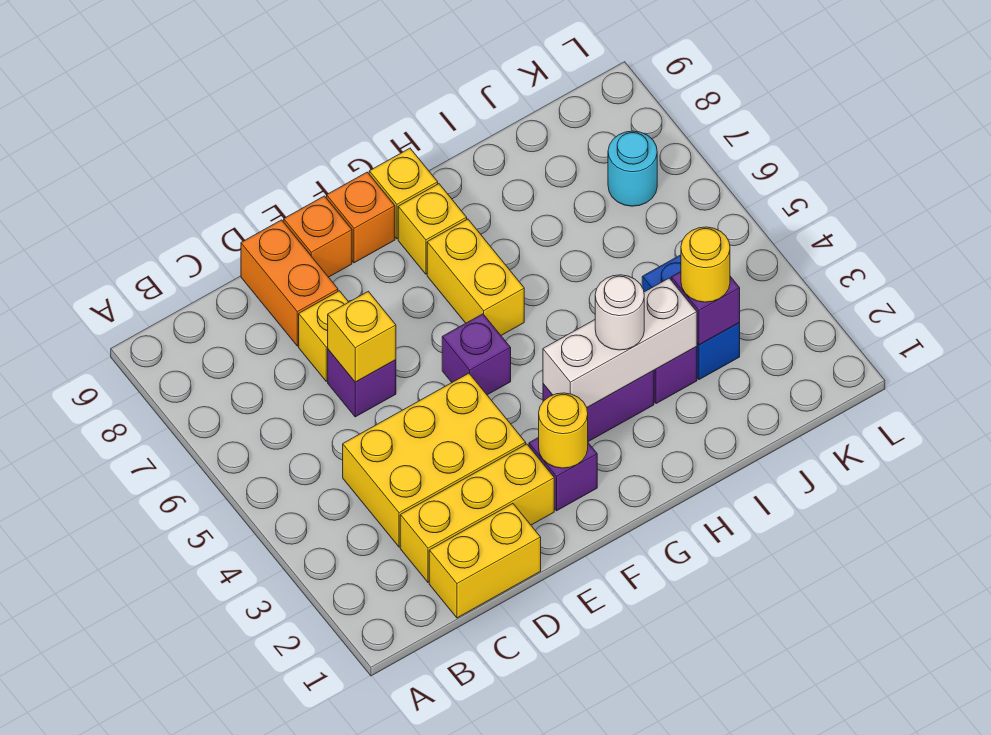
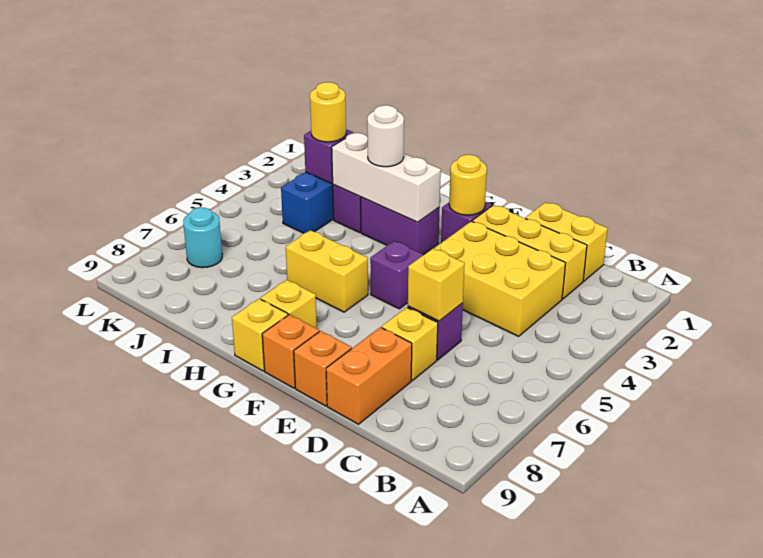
yellow 1x2 brick [427,219,524,335] -> yellow 1x2 brick turned to [286,230,368,312]

